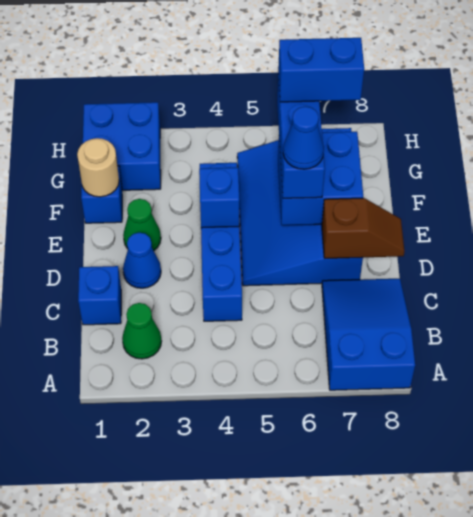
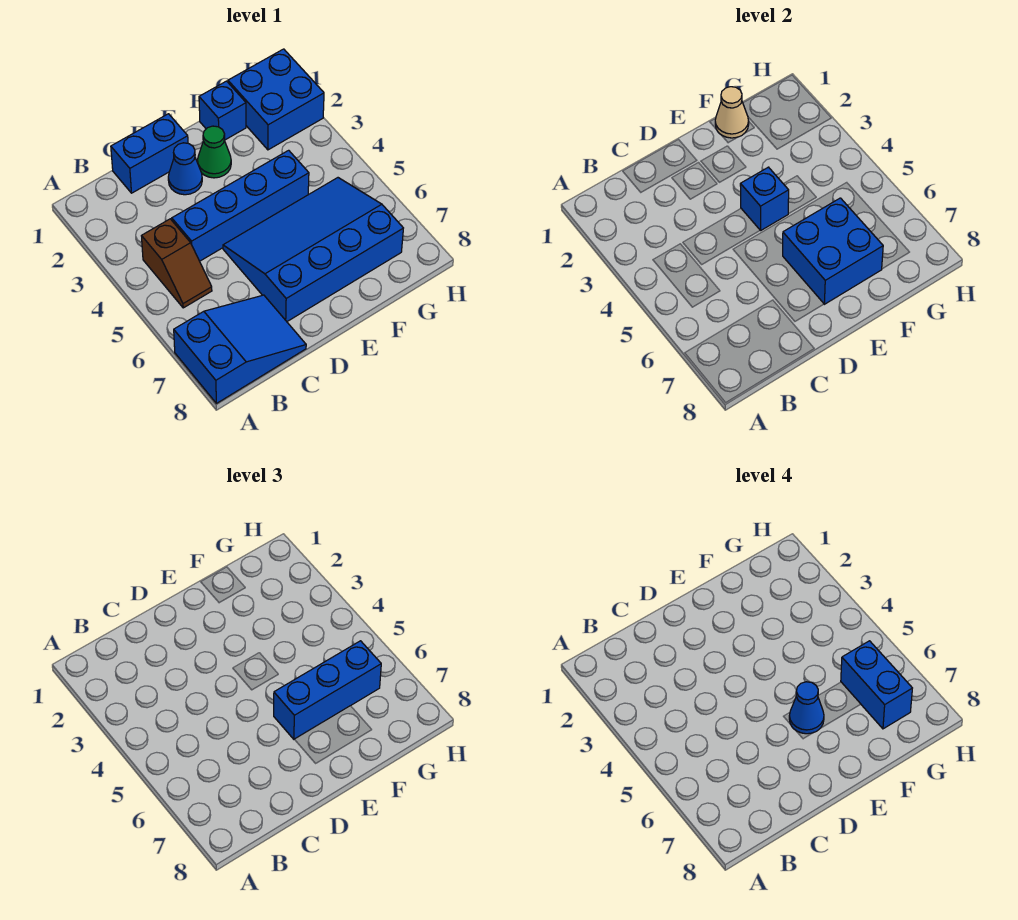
green 1x1 cone [122,303,161,359] -> none
blue 1x1 brick [78,266,121,325] -> blue 1x2 brick [111,114,188,193]
brown 1x2 slope [322,198,404,259] -> brown 1x2 slope moved to [142,219,212,308]
tan 1x1 round brick [77,138,119,197] -> tan 1x1 cone [715,87,749,138]

